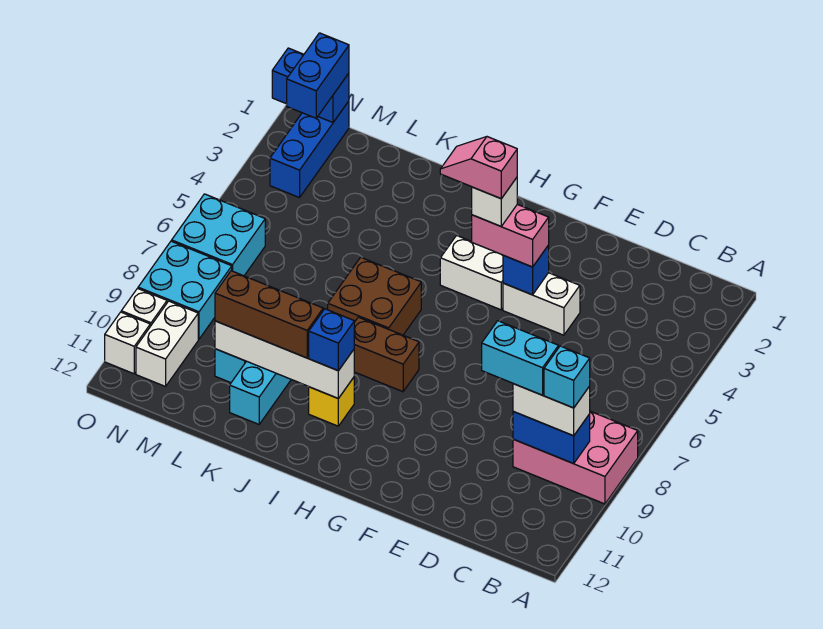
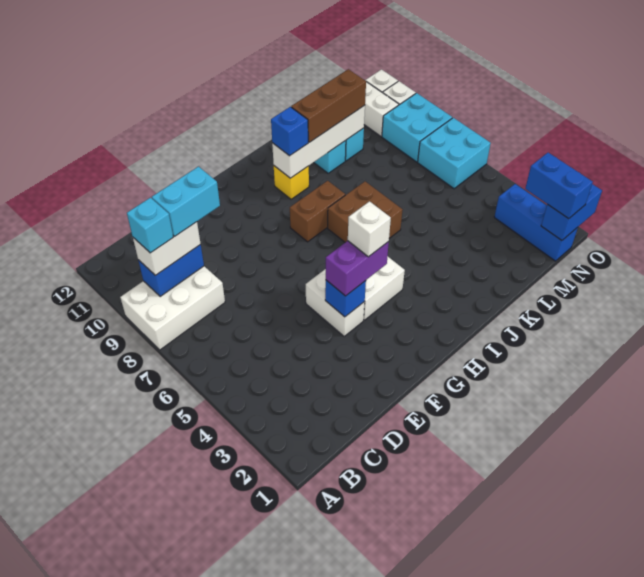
pink 2x3 brick [513,411,638,504] -> white 2x3 brick [120,266,225,350]
white 1x2 brick [503,273,580,335] -> white 1x2 brick turned to [306,269,365,336]
pink 1x2 brick [472,204,549,267] -> purple 1x2 brick [326,241,389,296]
pink 1x2 slope [440,137,517,199] -> none

